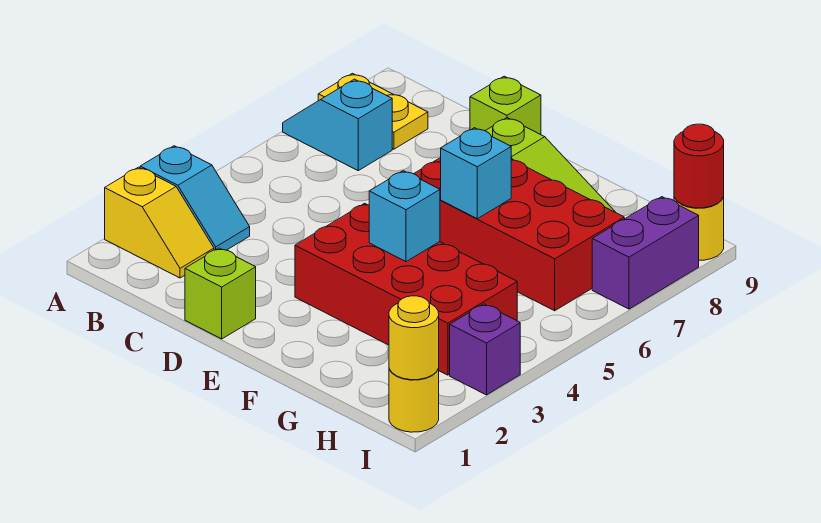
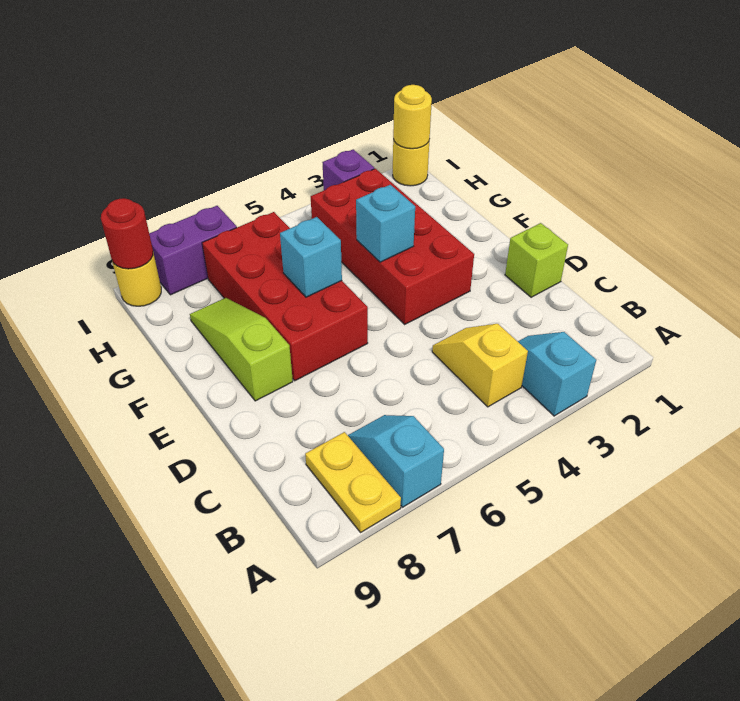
yellow 1x2 slope [105,167,214,278] -> yellow 1x2 slope moved to [432,324,528,407]
cyan 1x2 slope [283,79,392,171] -> cyan 1x2 slope turned to [348,415,444,507]
lime 1x1 brick [470,76,541,135] -> none

